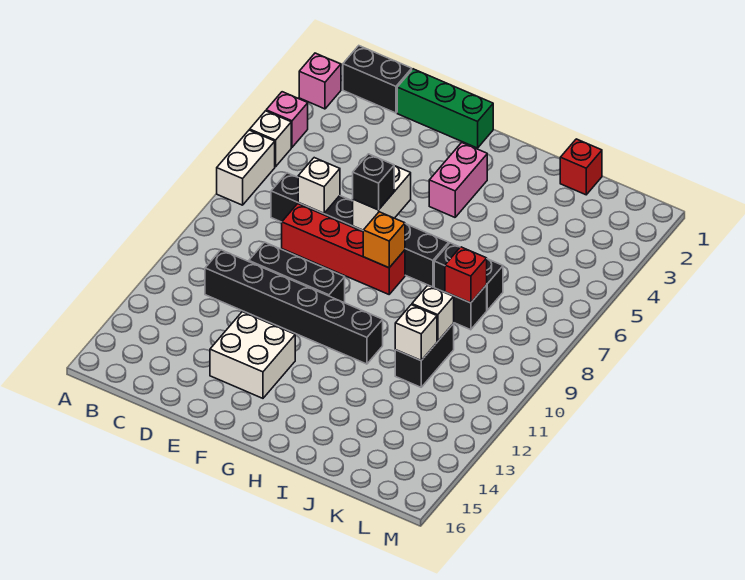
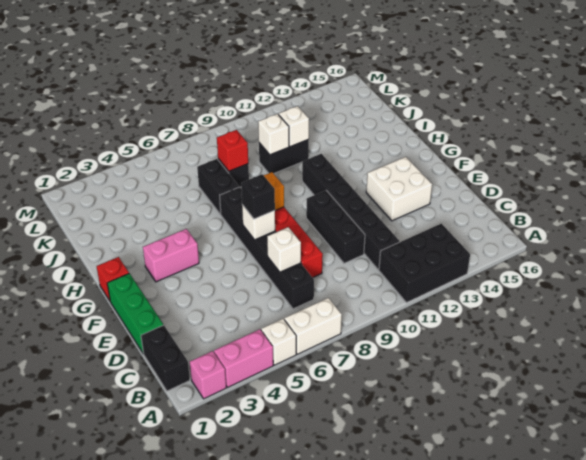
pink 1x1 brick [266,92,308,147] -> pink 1x2 brick [214,329,273,387]
none -> black 2x3 brick [379,223,470,303]
white 1x2 brick [353,166,411,230] -> white 1x1 brick [242,205,275,240]
red 1x1 brick [560,139,602,195] -> red 1x1 brick moved to [97,257,129,301]

